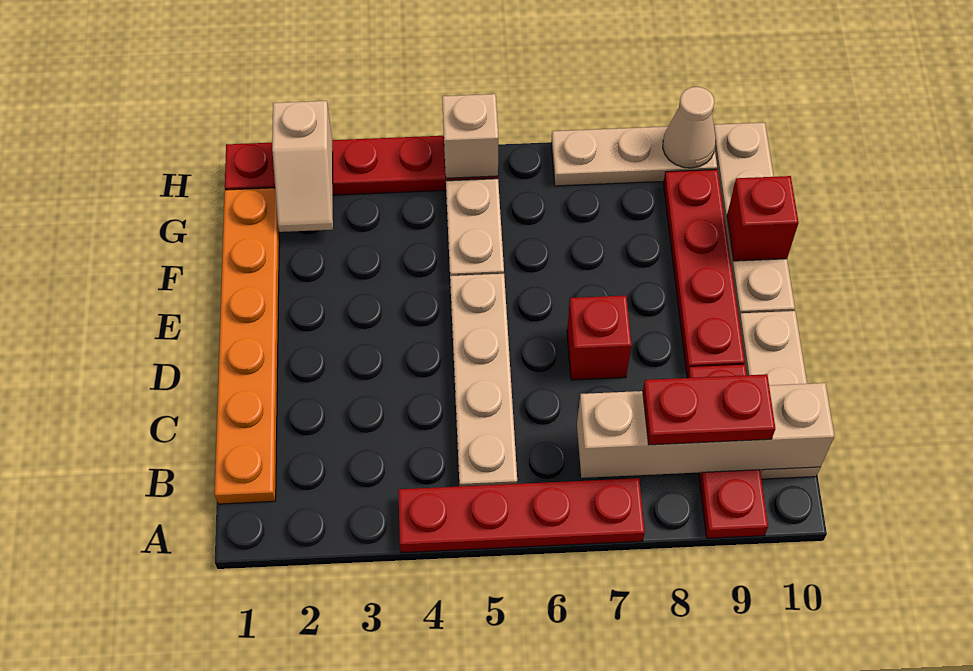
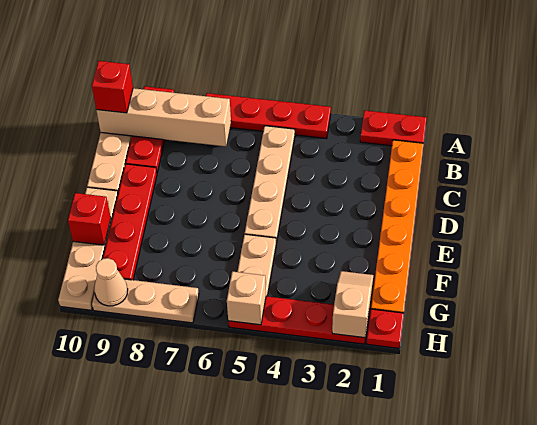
red 1x2 plate [643,374,776,445] -> red 1x2 plate moved to [360,110,427,146]
red 1x1 brick [567,295,632,380] -> red 1x1 brick moved to [92,61,133,113]

